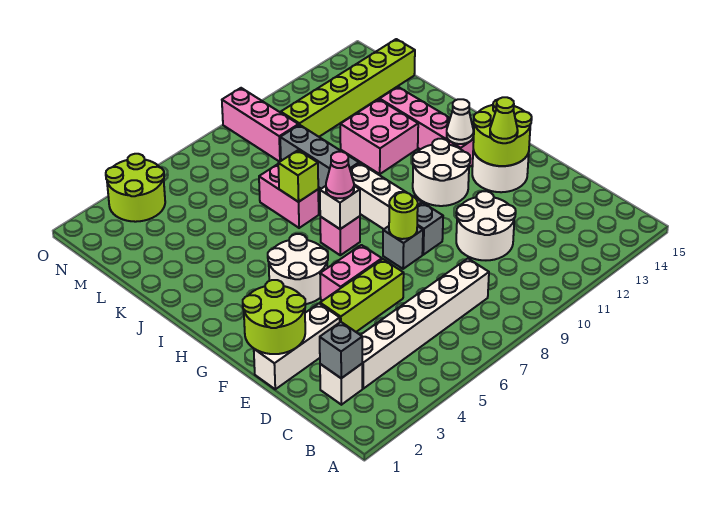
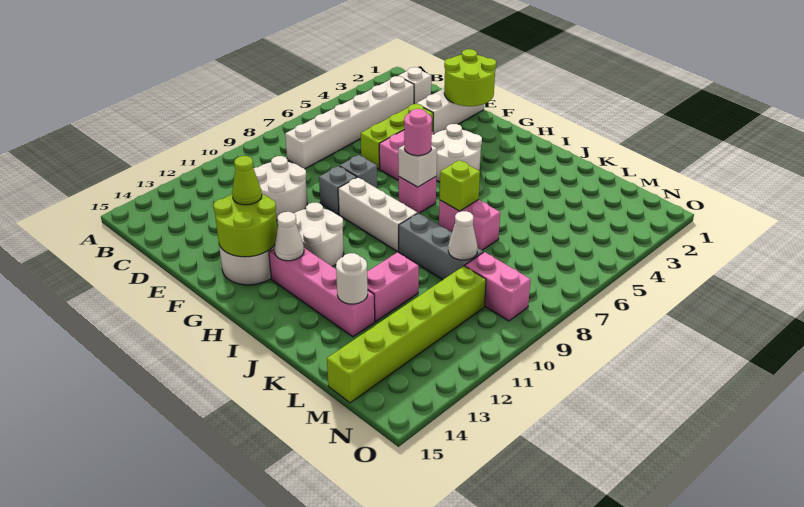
grey 1x1 brick [320,322,362,378] -> none
lime 1x1 round brick [389,192,418,239] -> none
pink 1x1 cone [326,152,354,198] -> pink 1x1 round brick [404,109,432,156]
pink 2x2 brick [340,99,418,174] -> pink 1x2 brick [367,252,419,321]
none -> white 1x1 round brick [336,253,368,304]
none -> white 1x1 cone [448,211,478,260]
pink 1x3 brick [222,88,299,162] -> pink 1x2 brick [465,252,531,321]
lime 2x2 round brick [106,154,165,222] -> none

